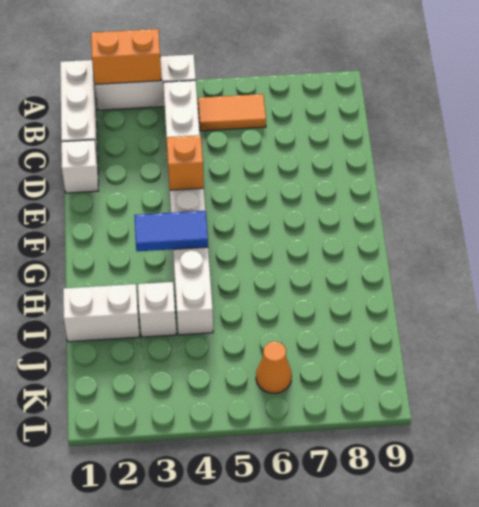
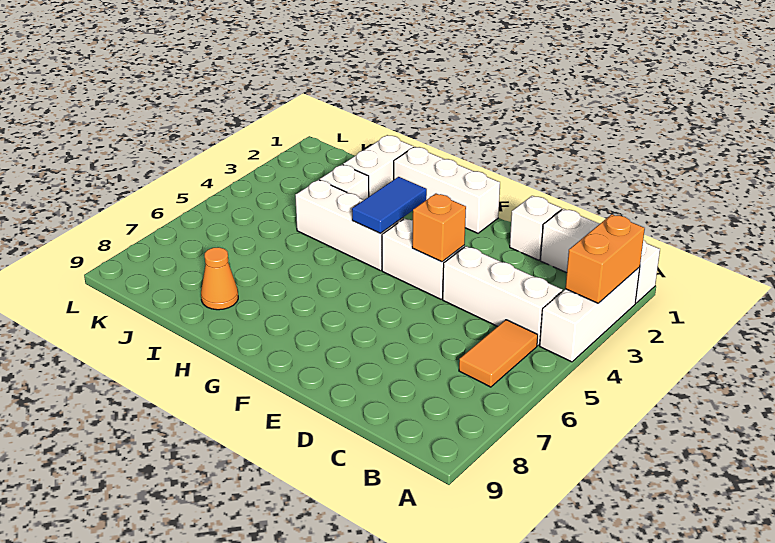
none -> white 1x3 brick [394,147,500,233]
orange 1x1 cone [256,341,292,394] -> orange 1x1 cone moved to [201,247,238,310]

